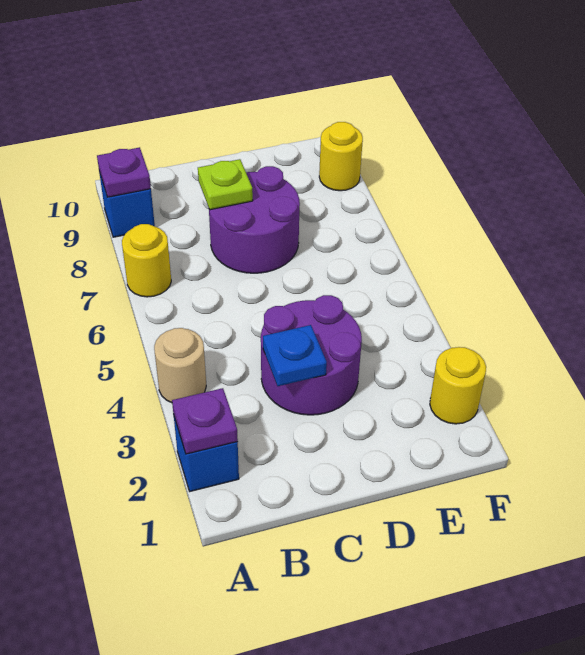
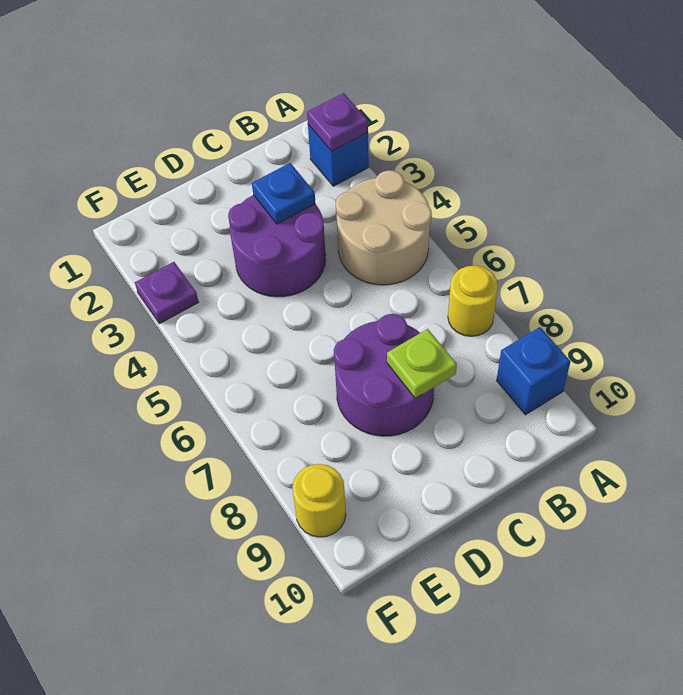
tan 1x1 round brick [154,328,206,403] -> tan 2x2 round brick [336,170,432,285]
purple 1x1 plate [97,147,151,197] -> purple 1x1 plate moved to [135,262,198,324]
yellow 1x1 round brick [430,347,486,424] -> none

